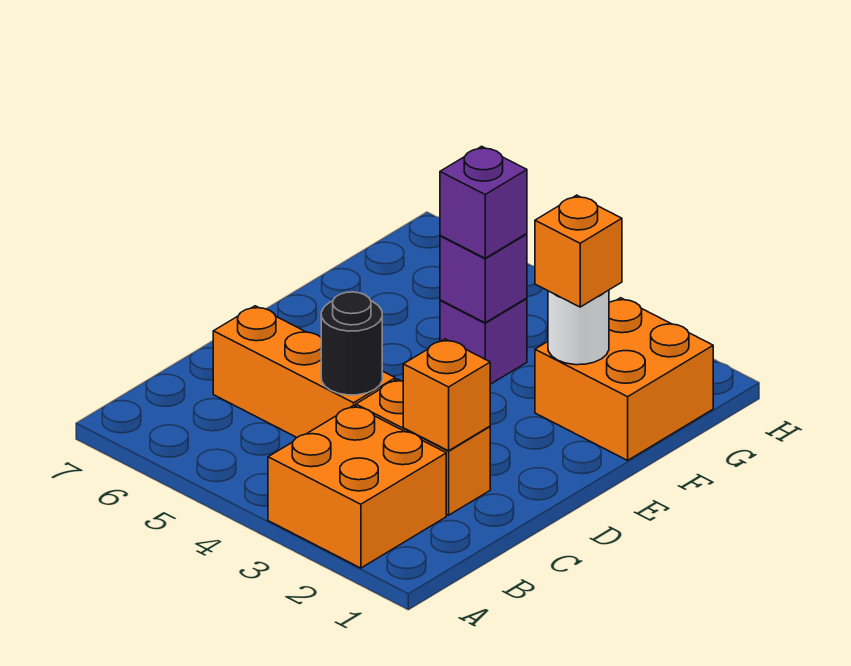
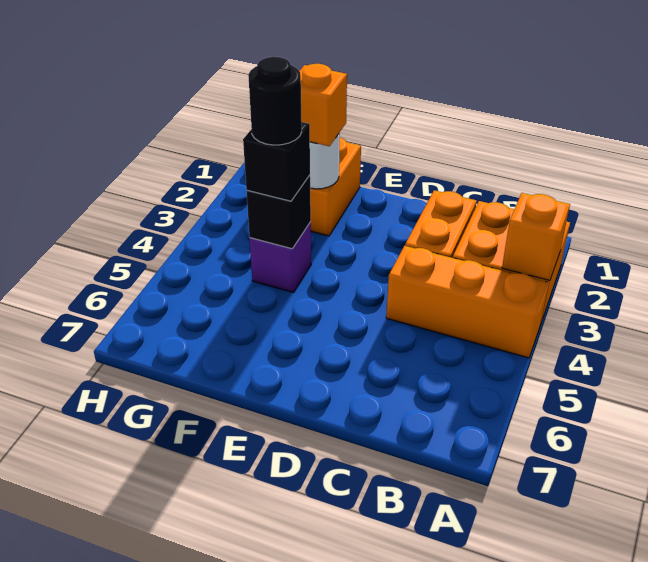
orange 1x1 brick [403,339,490,451] -> orange 1x1 brick moved to [502,193,570,280]
orange 1x3 brick [213,306,395,437] -> orange 1x3 brick turned to [386,246,549,358]
black 1x1 round brick [321,292,382,395] -> black 1x1 round brick moved to [248,57,302,145]
purple 1x1 brick [440,234,527,323] -> black 1x1 brick [246,175,311,249]
purple 1x1 brick [440,146,527,258] -> black 1x1 brick [243,122,310,201]

